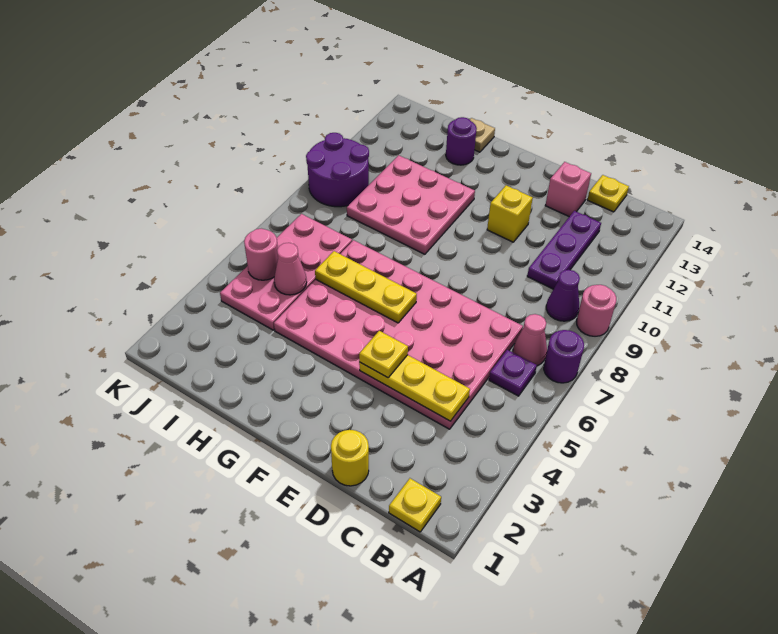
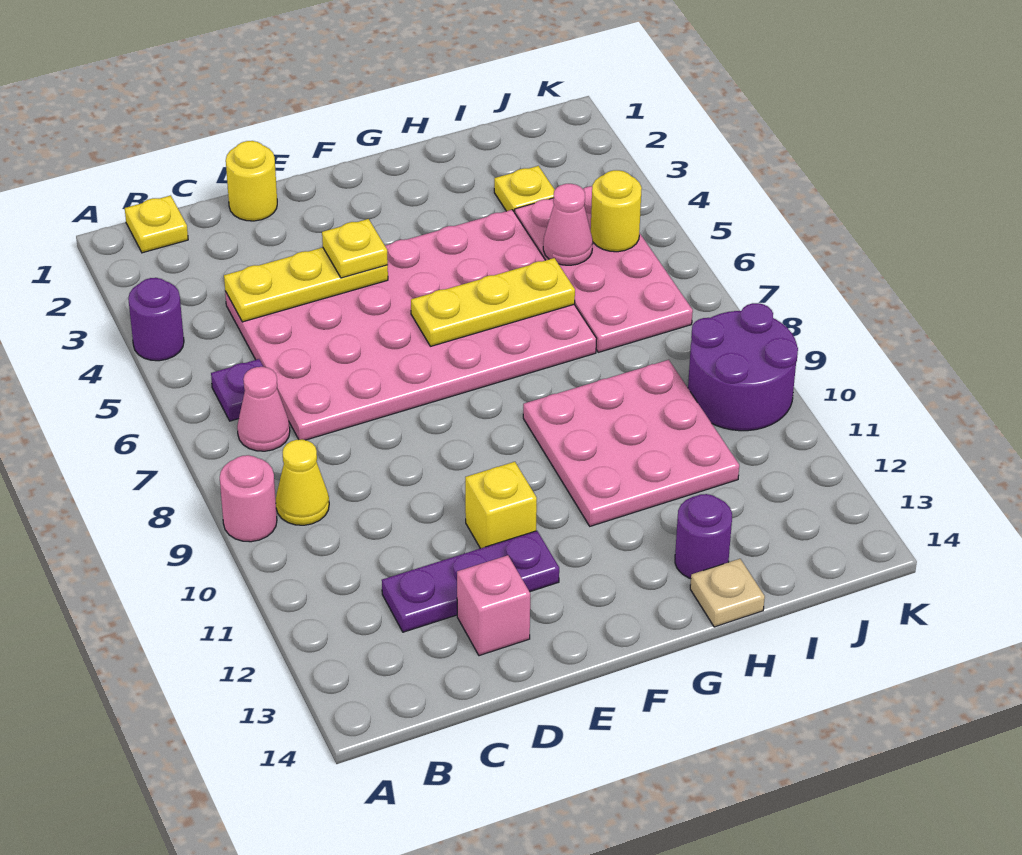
purple 1x1 round brick [544,330,584,383] -> purple 1x1 round brick moved to [128,278,184,361]
purple 1x1 cone [546,270,580,321] -> yellow 1x1 cone [276,439,329,525]
purple 1x3 plate [527,211,601,289] -> purple 1x3 plate turned to [382,531,559,632]
yellow 1x1 plate [587,175,629,212] -> yellow 1x1 plate moved to [494,166,555,213]
pink 1x1 round brick [244,229,278,280] -> yellow 1x1 round brick [591,170,642,252]

